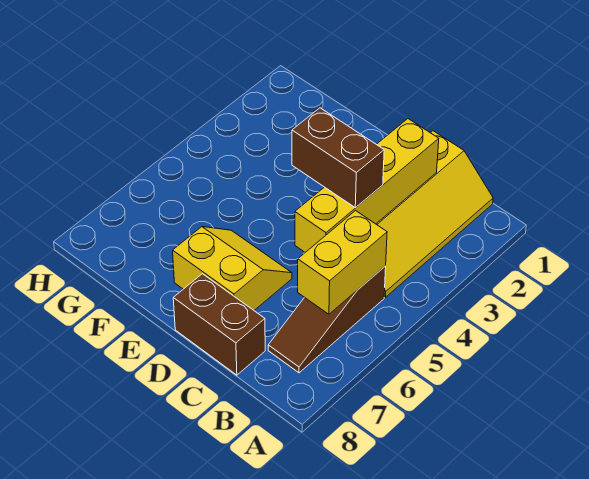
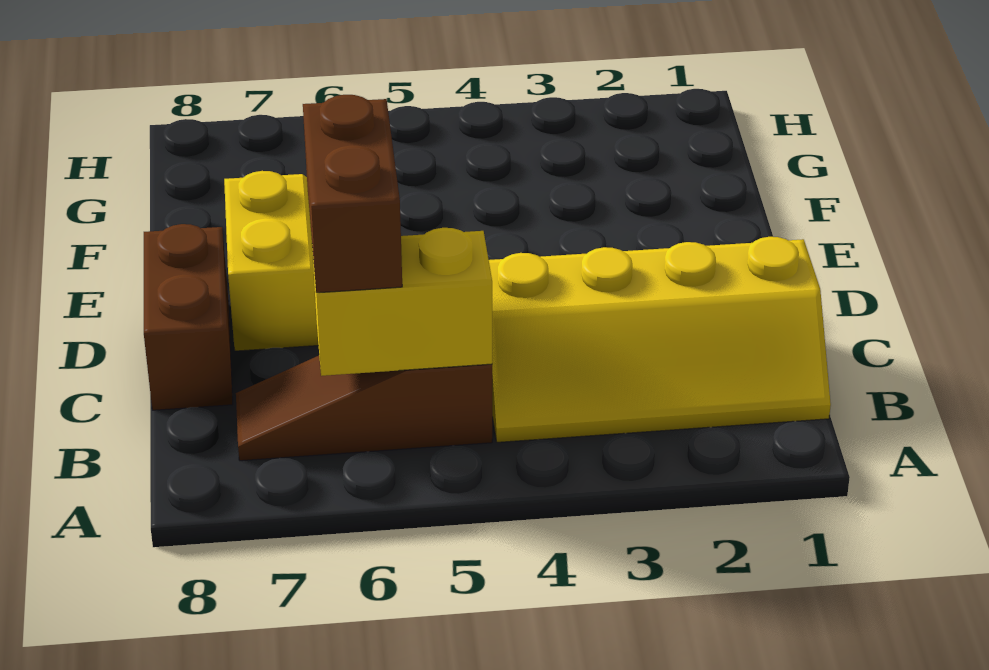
yellow 1x4 brick [295,119,439,252] -> none
brown 1x2 brick [292,108,384,208] -> brown 1x2 brick moved to [303,95,402,293]

